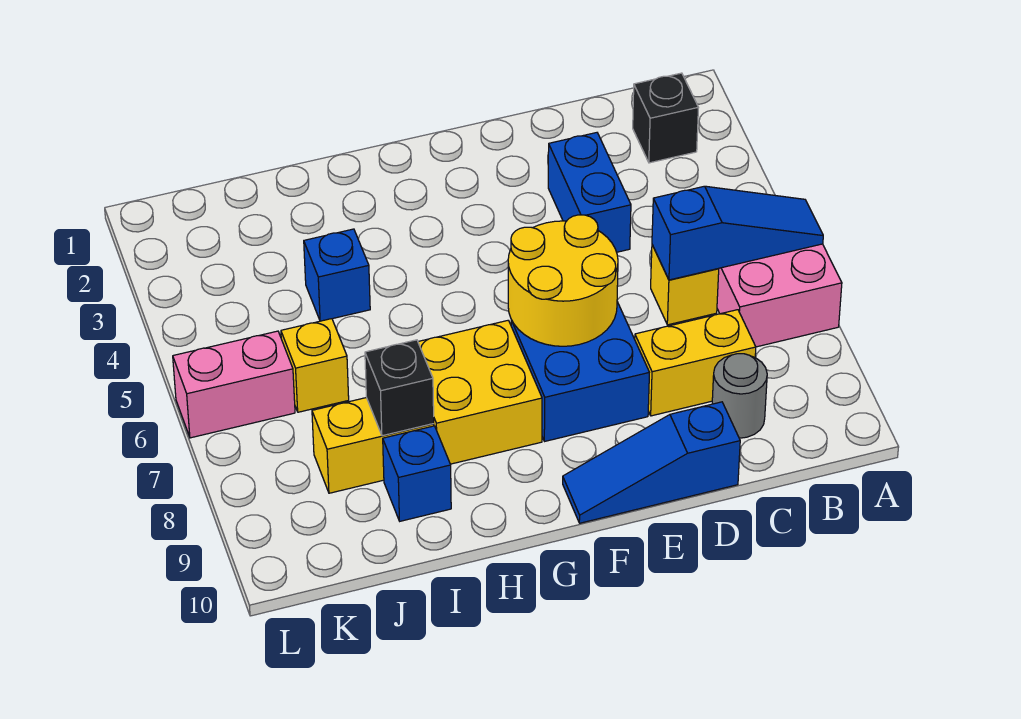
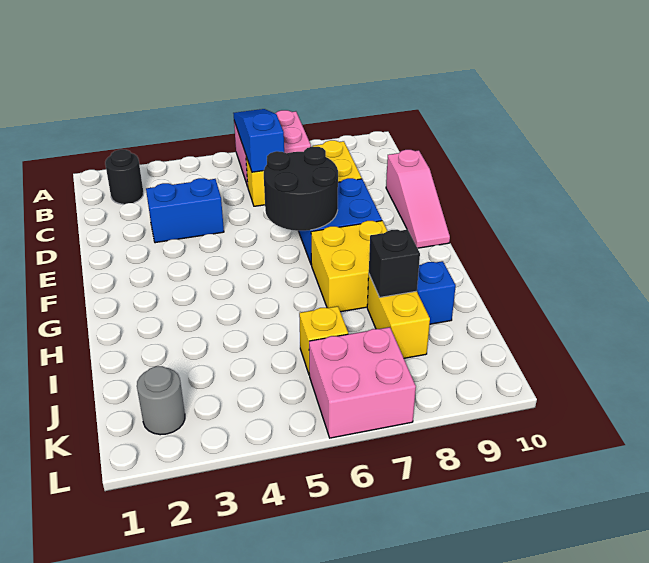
black 1x1 brick [633,73,699,163] -> black 1x1 round brick [105,149,143,204]
grey 1x1 round brick [712,354,767,438] -> grey 1x1 round brick moved to [137,366,185,435]
blue 1x3 slope [563,402,740,523] -> pink 1x3 slope [386,150,450,248]
yellow 2x2 round brick [508,215,618,346] -> black 2x2 round brick [264,147,338,231]
blue 1x1 brick [304,229,370,321] -> none
pink 1x2 brick [173,331,295,438] -> pink 2x2 brick [309,327,416,438]

